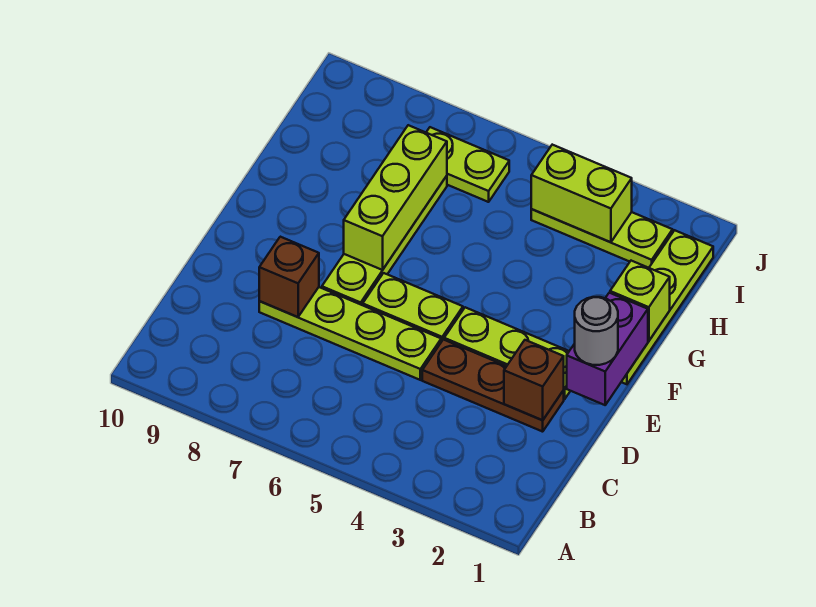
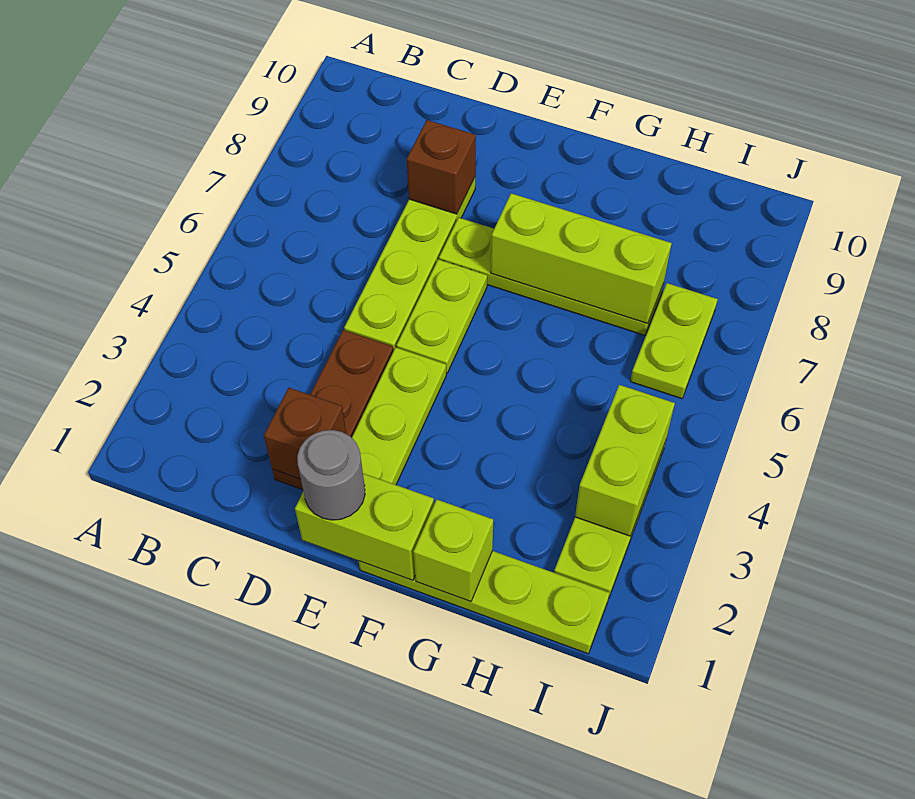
purple 1x2 brick [567,293,648,405] -> lime 1x2 brick [295,473,434,580]

